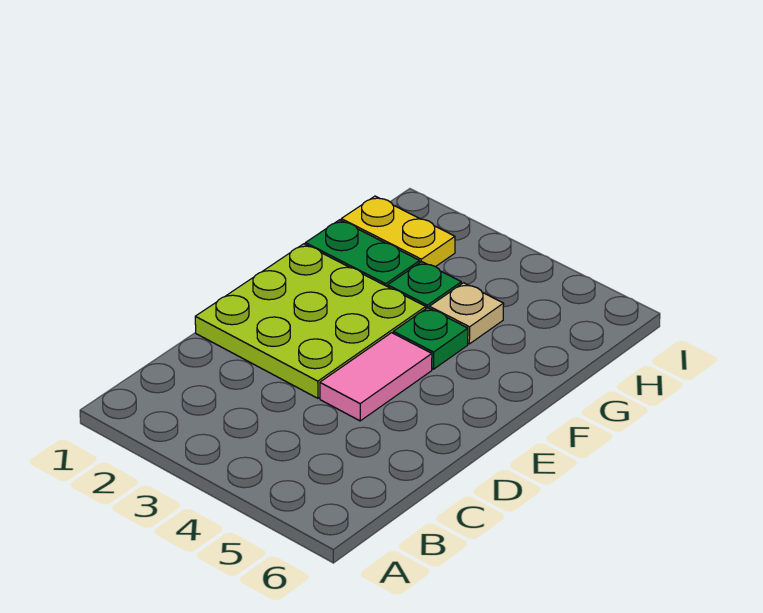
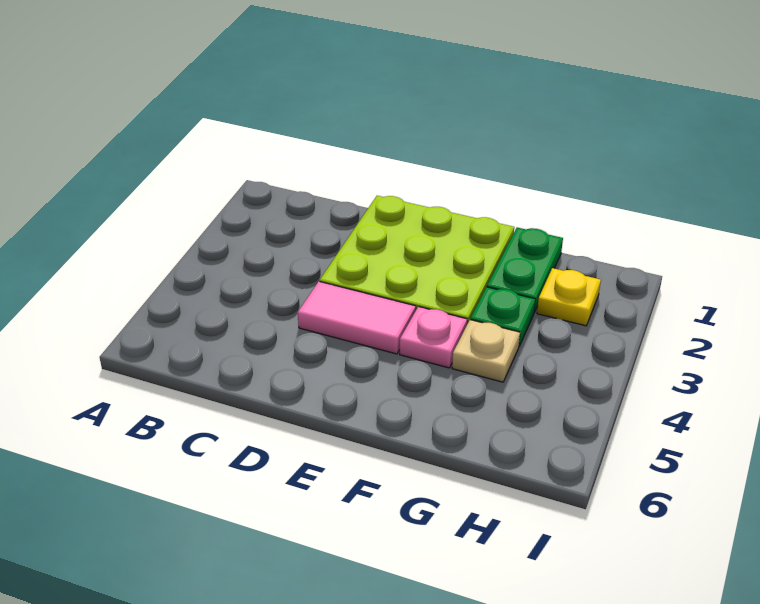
green 1x1 plate [393,308,468,369] -> pink 1x1 plate [400,307,467,368]
yellow 1x2 plate [341,196,455,267] -> yellow 1x1 plate [537,268,601,326]

